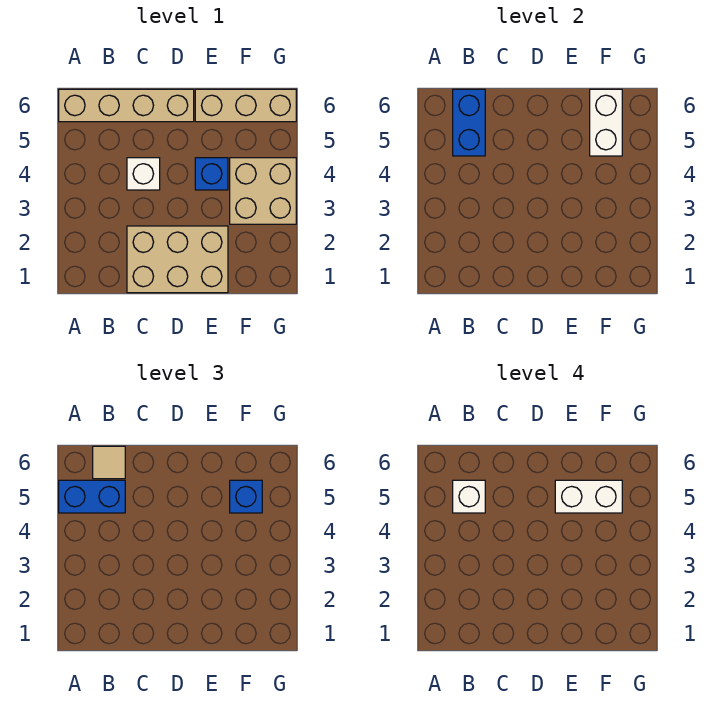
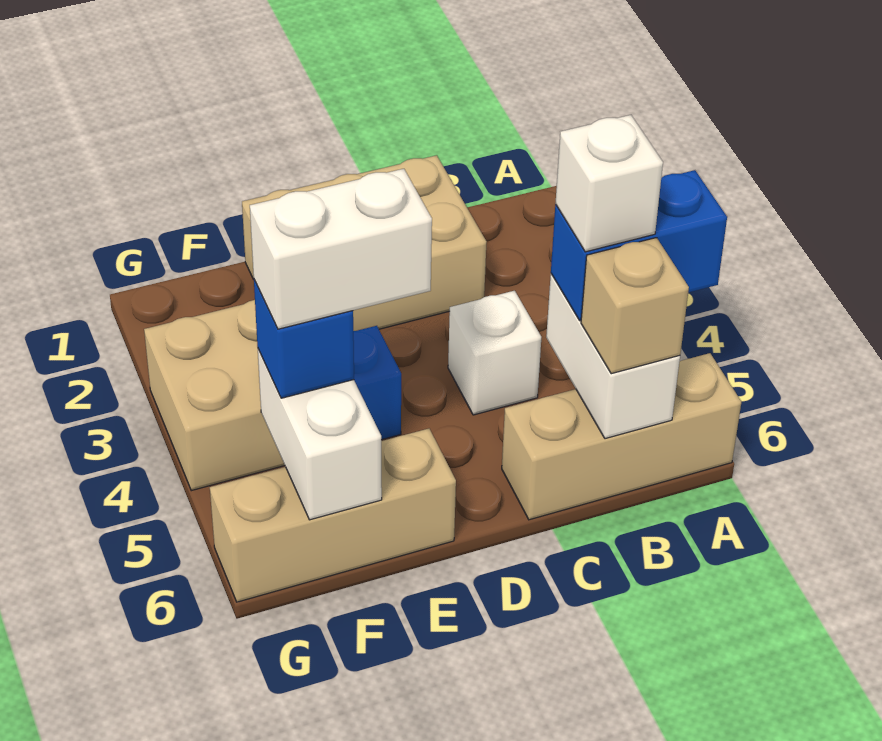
tan 1x4 brick [59,89,194,122] -> tan 1x3 brick [502,353,741,520]
blue 1x2 brick [453,89,485,156] -> white 1x2 brick [546,274,680,439]
tan 1x1 tile [93,446,125,479] -> tan 1x1 brick [581,238,689,374]

